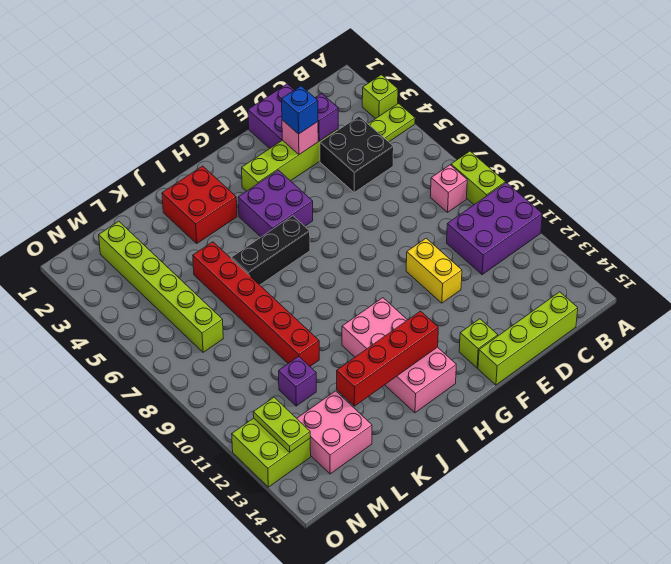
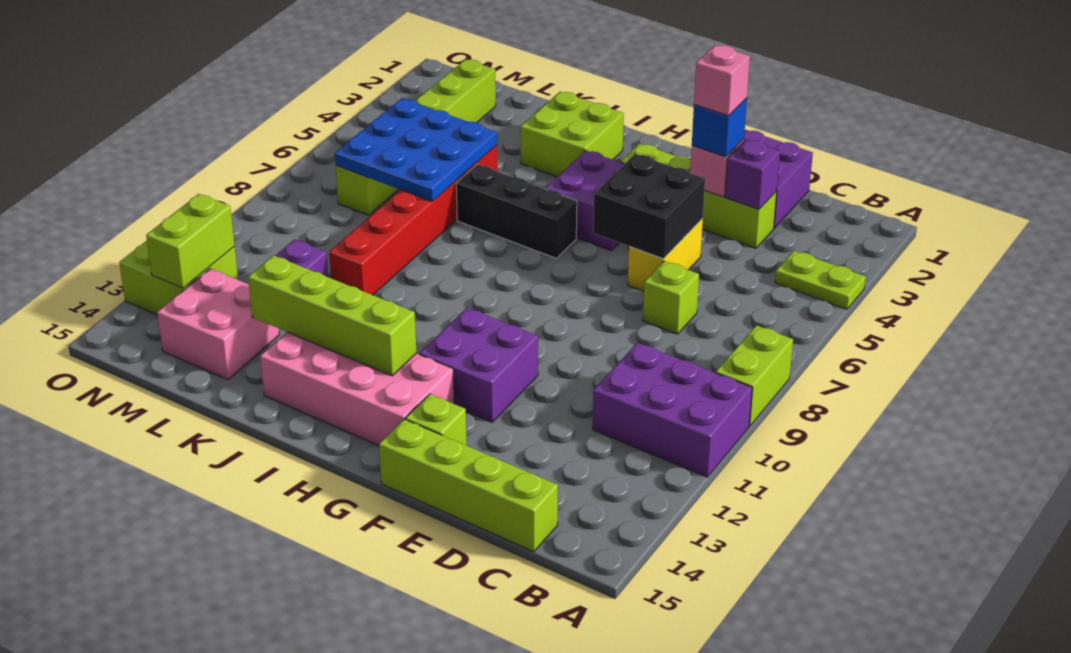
lime 1x1 brick [362,75,398,119] -> lime 1x1 brick moved to [643,261,699,334]
pink 1x1 brick [430,165,467,212] -> pink 1x1 brick moved to [694,45,750,116]
black 2x2 brick [320,116,394,192] -> black 2x2 brick moved to [593,154,705,259]
yellow 1x2 brick [406,238,462,303] -> yellow 1x2 brick moved to [628,219,703,292]
none -> purple 2x2 brick [419,308,538,422]
pink 2x4 brick [342,298,456,413] -> pink 2x4 brick turned to [260,332,454,445]
red 1x4 brick [337,311,438,406] -> lime 1x4 brick [248,255,416,376]
red 2x2 brick [162,166,237,243] -> lime 2x2 brick [521,91,624,177]
none -> blue 3x3 plate [335,98,497,201]
lime 1x2 plate [253,397,310,452] -> lime 1x2 brick [146,194,235,288]

